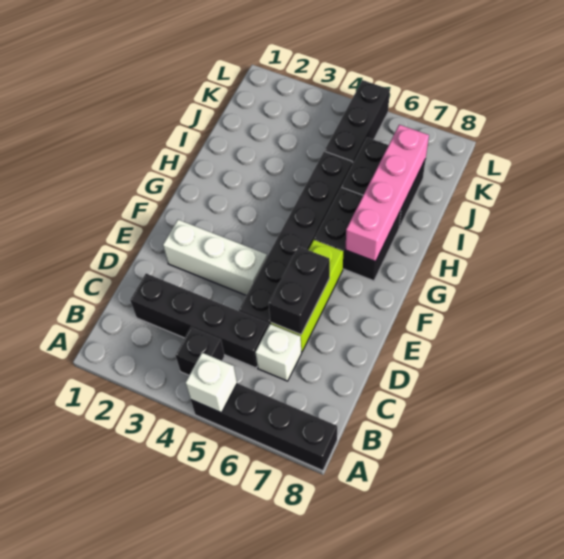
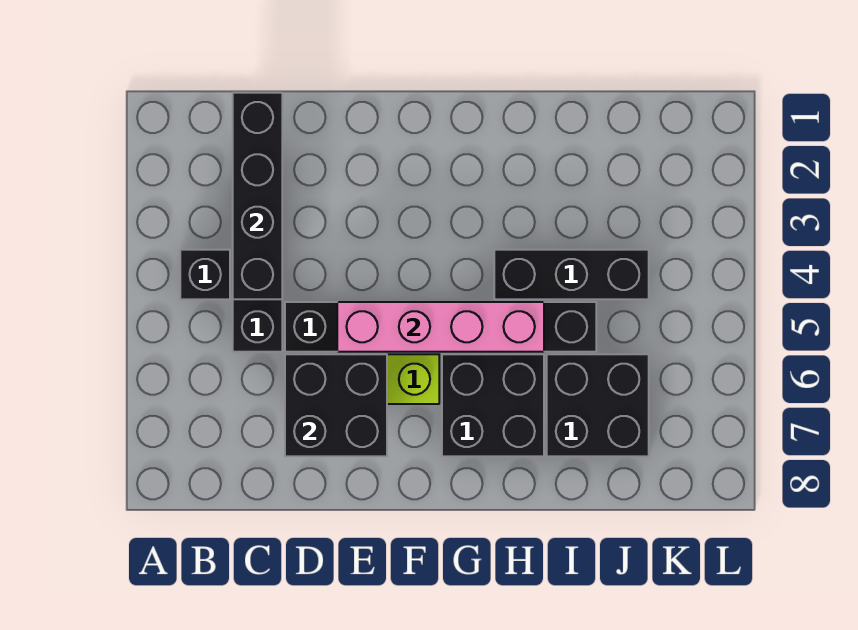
black 1x4 brick [191,383,337,471] -> black 1x4 brick moved to [233,93,282,299]
white 1x1 brick [185,353,237,413] -> none
white 1x1 brick [255,324,302,381] -> none
black 1x2 brick [269,247,330,334] -> black 2x2 brick [285,354,387,456]
white 1x3 brick [163,220,267,295] -> none
pink 1x4 brick [346,125,429,262] -> pink 1x4 brick moved to [337,302,544,352]
black 1x3 brick [325,80,390,164] -> black 1x3 brick moved to [494,250,649,299]

